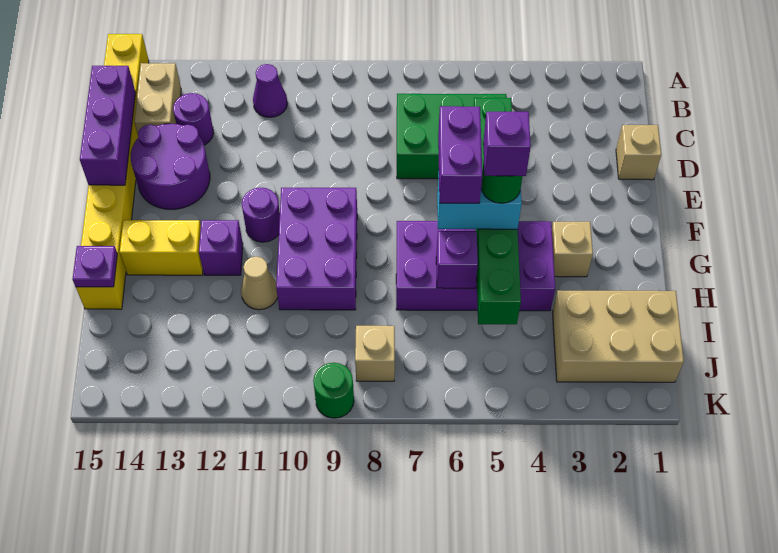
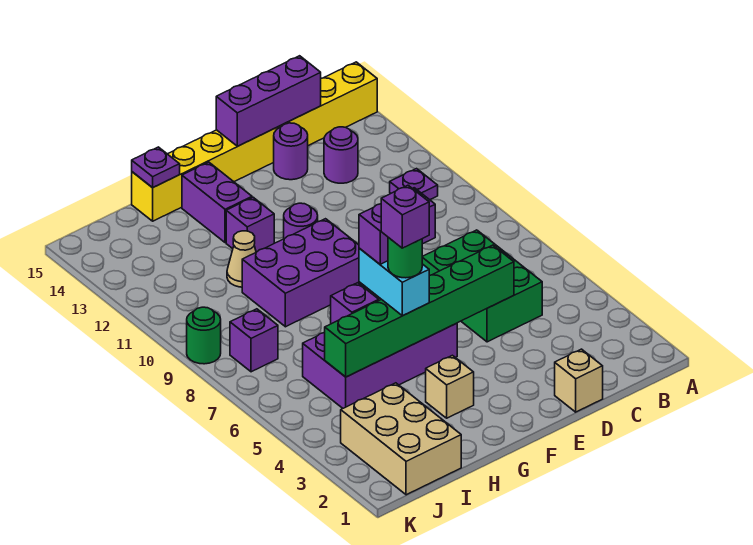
purple 1x1 cone [253,64,287,117] -> purple 1x1 plate [390,169,438,200]
tan 1x2 brick [134,63,181,134] -> none
purple 2x2 round brick [131,124,210,209] -> purple 1x1 round brick [274,123,308,180]
purple 2x4 brick [396,221,555,311] -> purple 2x4 brick turned to [303,323,457,408]
yellow 1x2 brick [120,220,203,275] -> purple 1x2 brick [182,162,252,243]
tan 1x1 brick [355,325,395,381] -> purple 1x1 brick [230,309,278,372]

